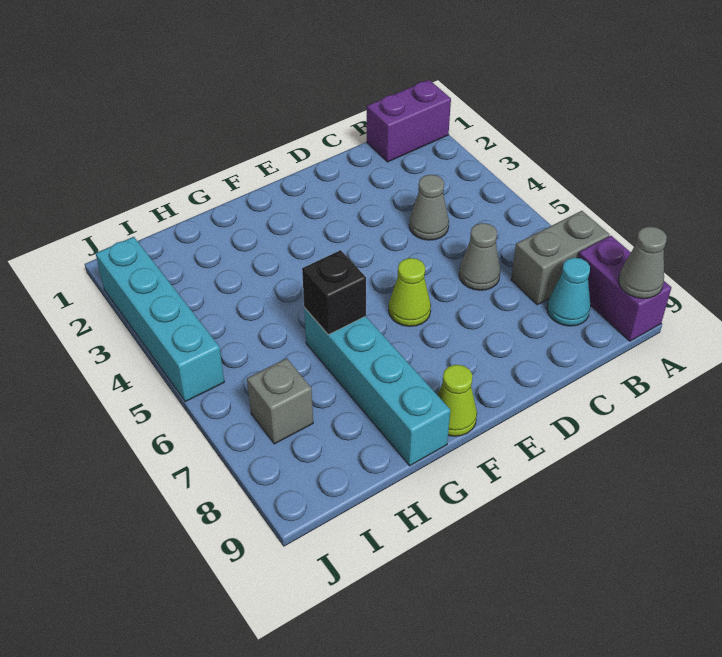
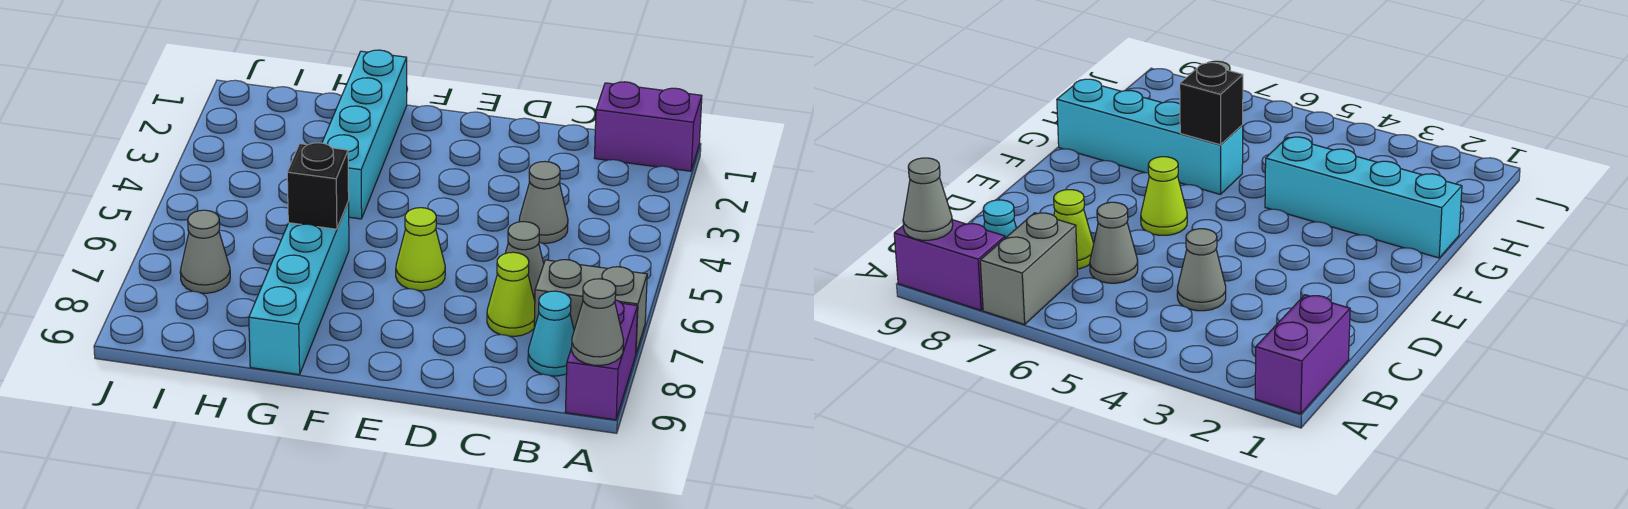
lime 1x1 cone [438,365,477,436] -> lime 1x1 cone moved to [487,252,535,336]
grey 1x1 brick [247,358,313,444] -> grey 1x1 cone [180,210,230,293]
cyan 1x4 brick [96,237,224,402] -> cyan 1x4 brick moved to [322,50,407,219]

